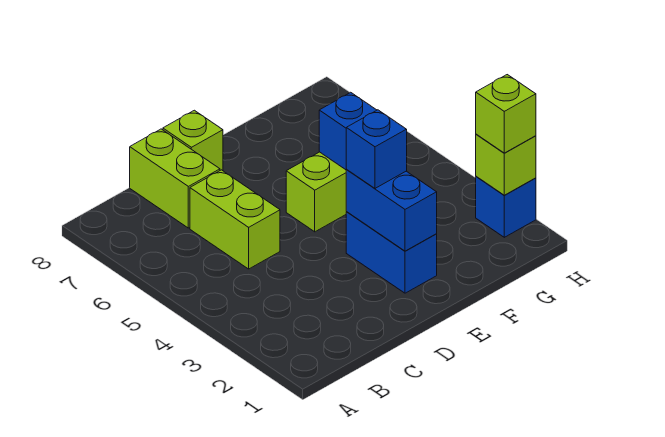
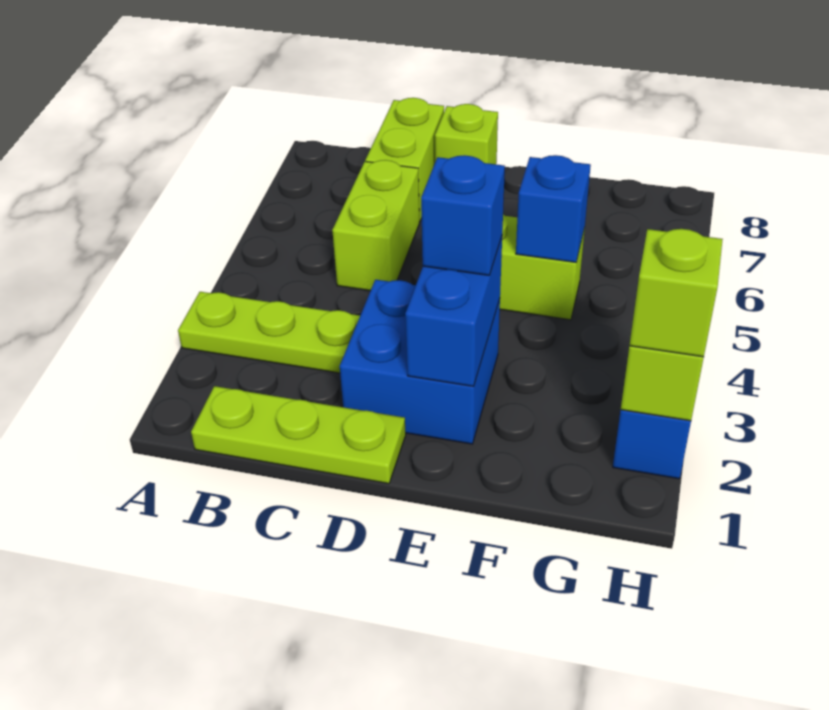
none -> lime 1x3 plate [178,292,360,373]
none -> lime 1x3 plate [191,386,406,484]
blue 1x2 brick [346,212,437,293] -> blue 2x2 brick [340,280,500,444]

